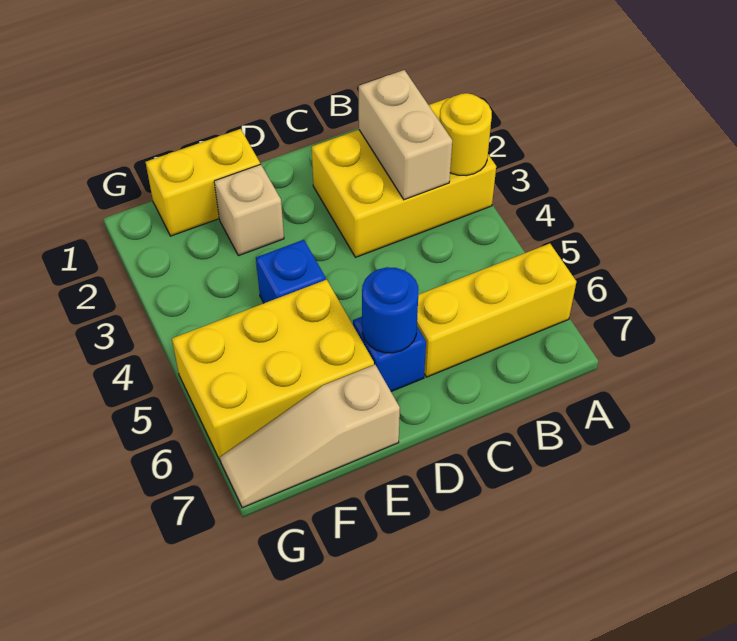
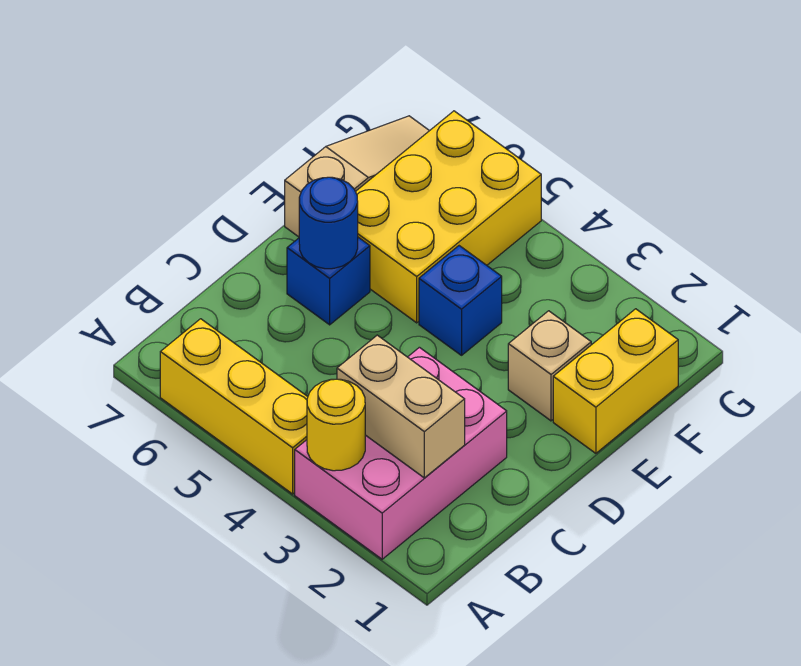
yellow 2x3 brick [312,98,496,257] -> pink 2x3 brick [295,347,507,559]
yellow 1x3 brick [417,243,576,377] -> yellow 1x3 brick turned to [160,319,308,494]

